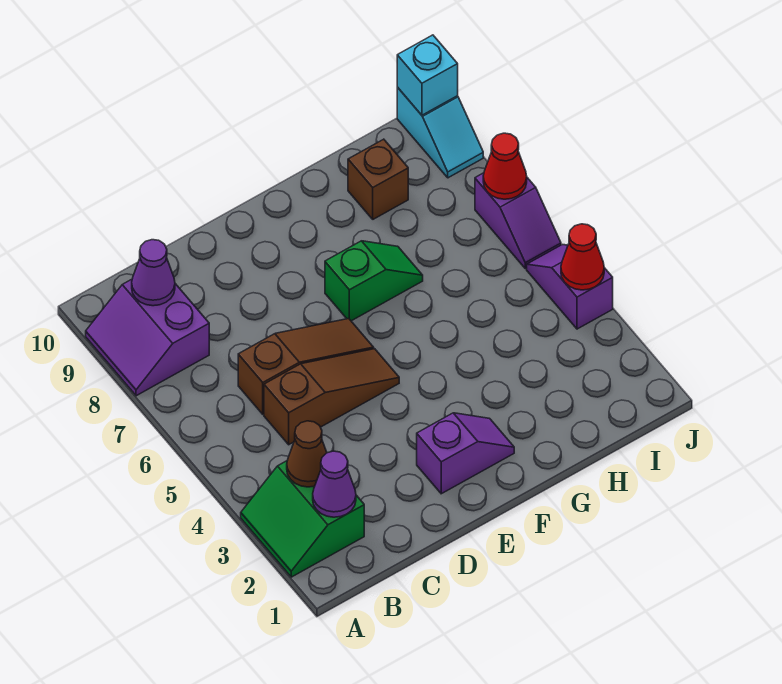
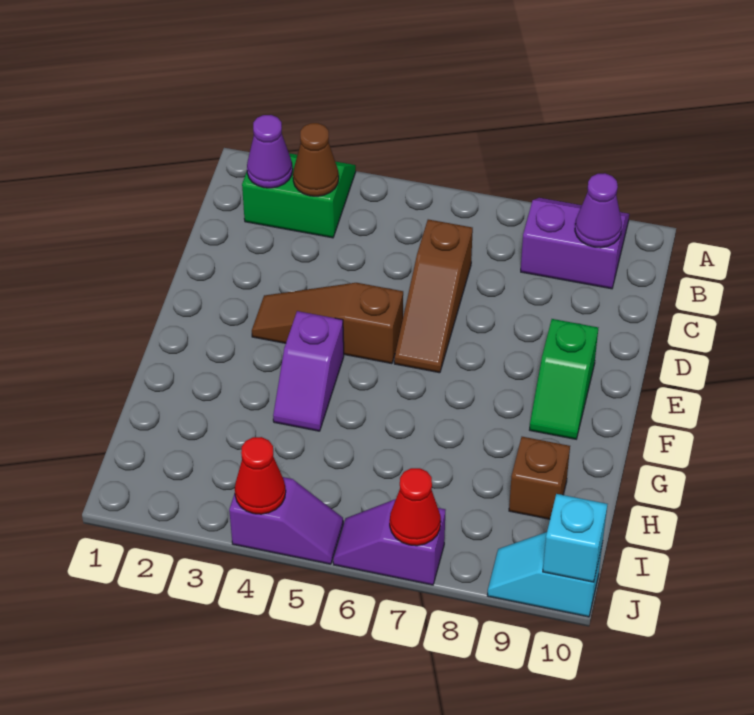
brown 1x3 slope [264,349,399,445] -> brown 1x3 slope turned to [252,283,403,364]
purple 1x2 slope [417,413,514,494] -> purple 1x2 slope moved to [273,311,344,431]
green 1x2 slope [325,241,423,321] -> green 1x2 slope moved to [530,319,598,439]

